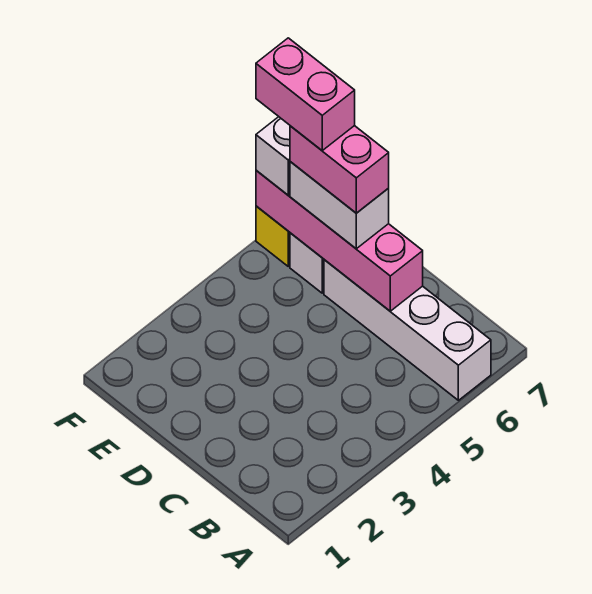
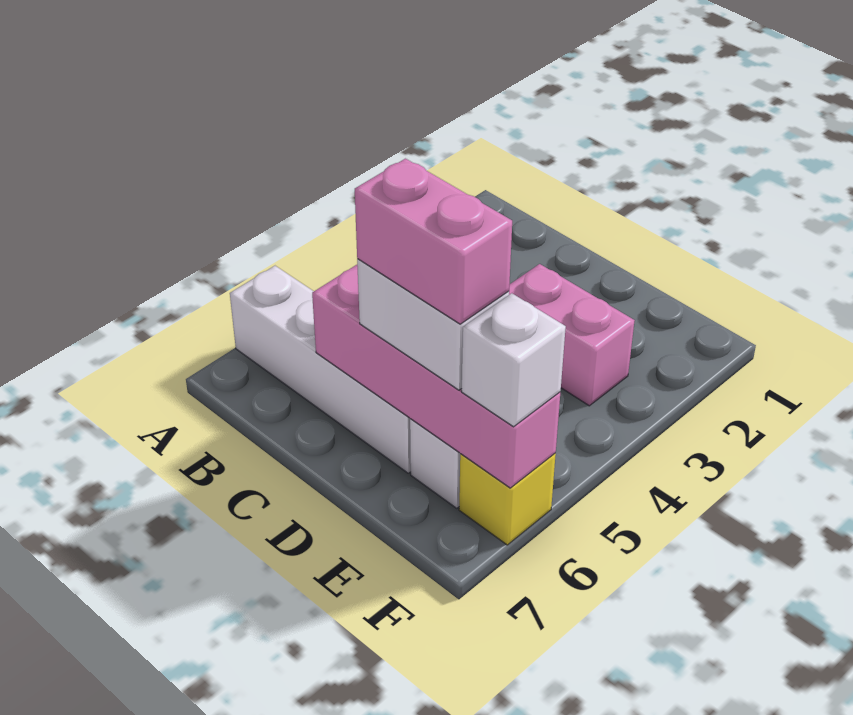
pink 1x2 brick [256,38,355,150] -> pink 1x2 brick moved to [509,264,635,406]

